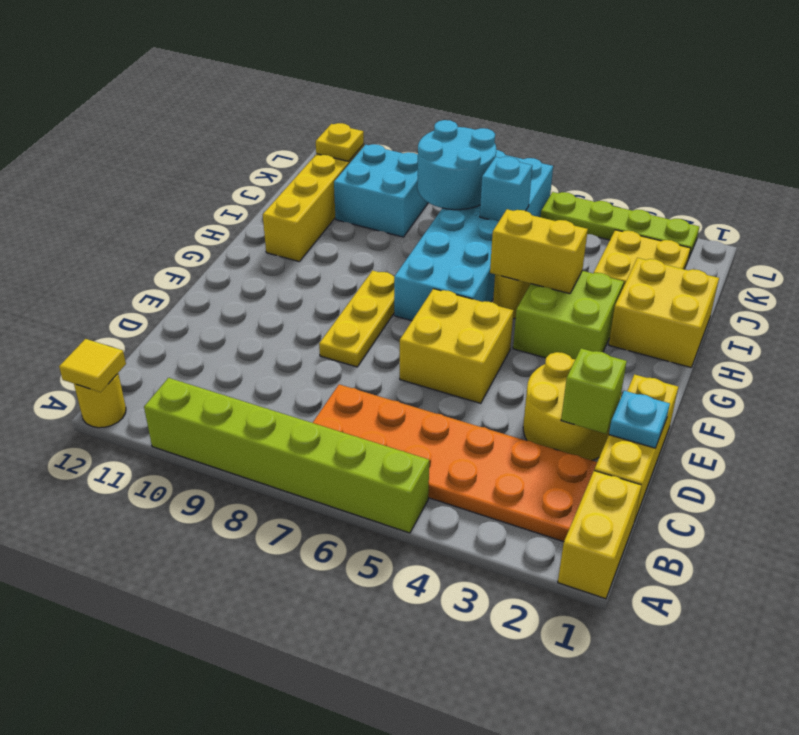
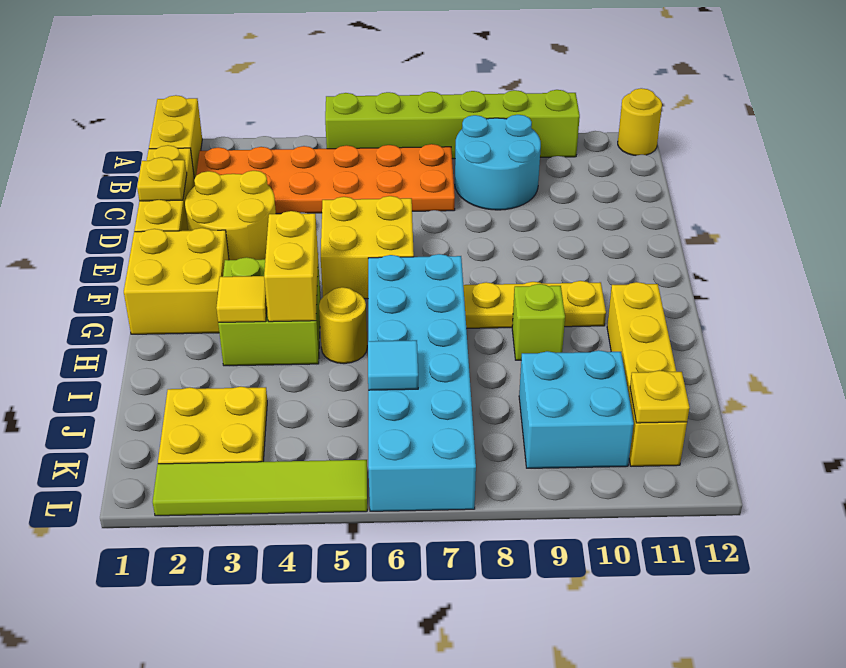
yellow 1x1 tile [59,339,126,392] -> yellow 1x1 tile moved to [216,276,267,322]
cyan 1x1 plate [609,391,670,448] -> yellow 1x1 plate [137,157,187,201]
lime 1x1 brick [561,348,627,434] -> lime 1x1 brick moved to [512,284,565,360]
yellow 1x3 plate [319,271,394,367] -> yellow 1x3 plate turned to [463,281,606,328]
yellow 2x2 brick [609,258,719,367] -> yellow 2x2 brick moved to [124,228,229,334]
yellow 1x2 brick [490,209,588,294] -> yellow 1x2 brick turned to [264,211,318,322]
cyan 1x1 brick [480,157,532,221] -> cyan 1x1 tile [368,340,418,390]
cyan 2x2 round brick [417,120,496,210] -> cyan 2x2 round brick moved to [455,115,541,210]
lime 1x4 plate [541,192,699,257] -> lime 1x4 tile [153,460,367,516]

